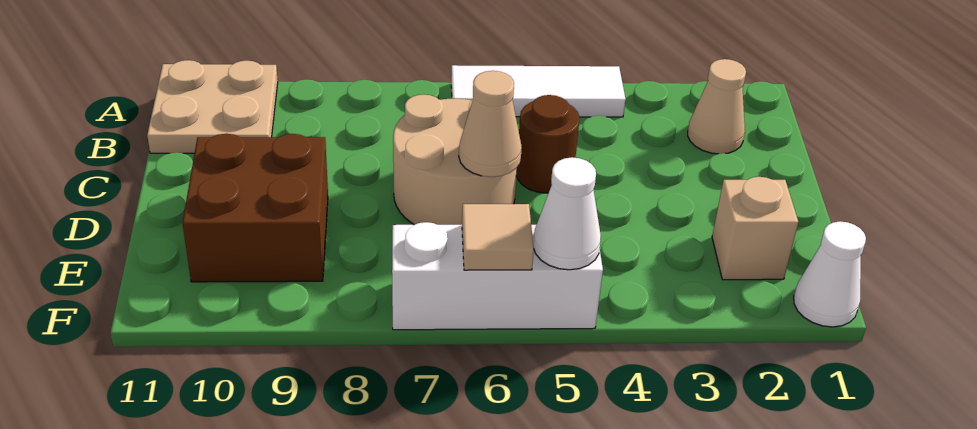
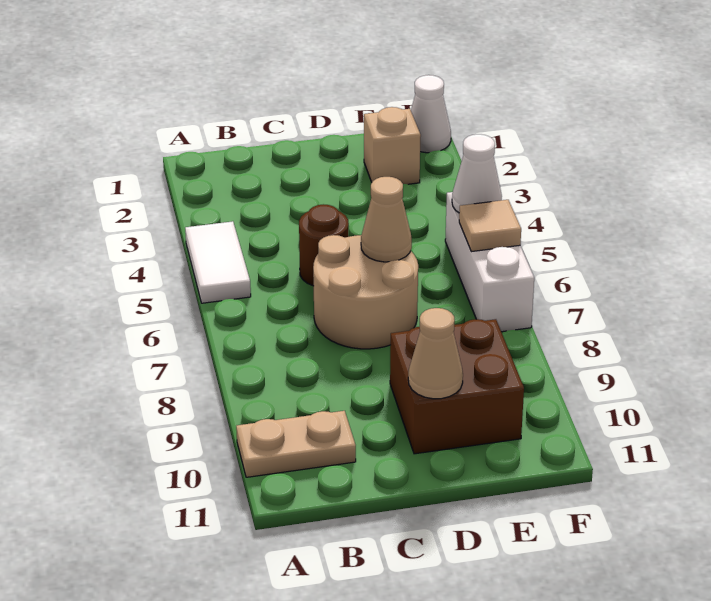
white 1x3 tile [451,65,626,117] -> white 1x2 tile [185,221,251,303]
tan 2x2 plate [147,60,278,153] -> tan 1x2 plate [236,411,356,477]
tan 1x1 cone [688,59,746,154] -> tan 1x1 cone moved to [408,308,463,399]

